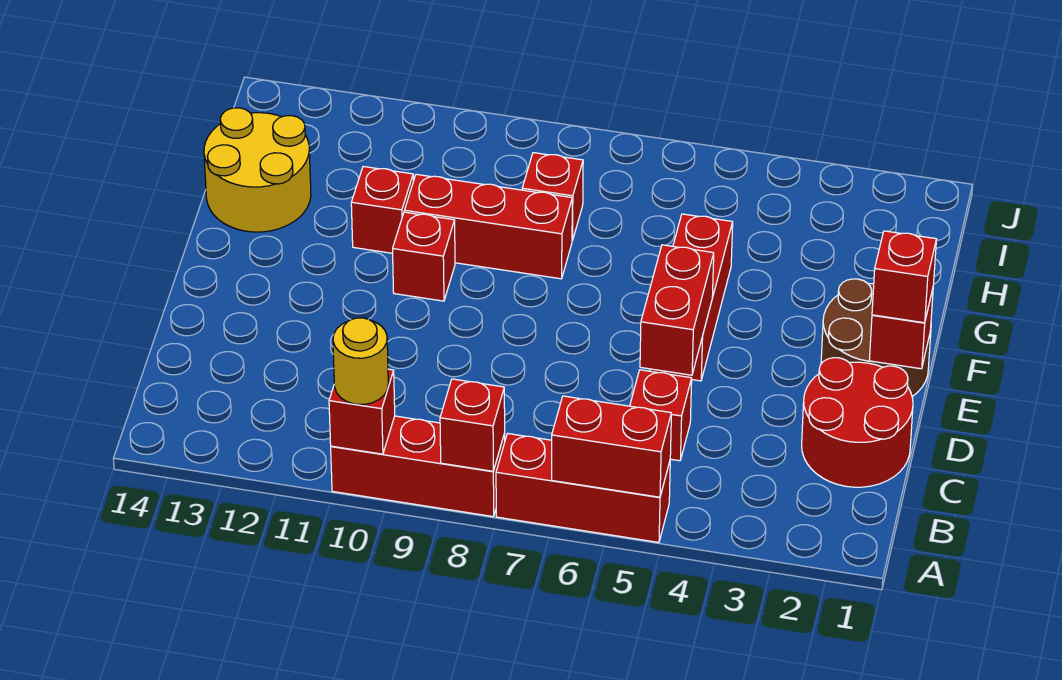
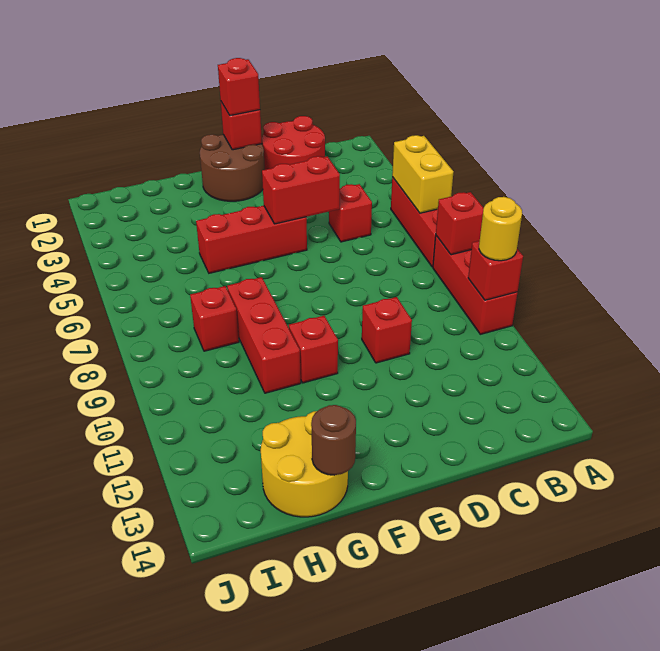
red 1x2 brick [552,396,671,497] -> yellow 1x2 brick [392,135,454,213]
red 1x1 brick [351,167,413,253] -> red 1x1 brick moved to [362,297,412,363]
none -> brown 1x1 round brick [311,405,356,475]

